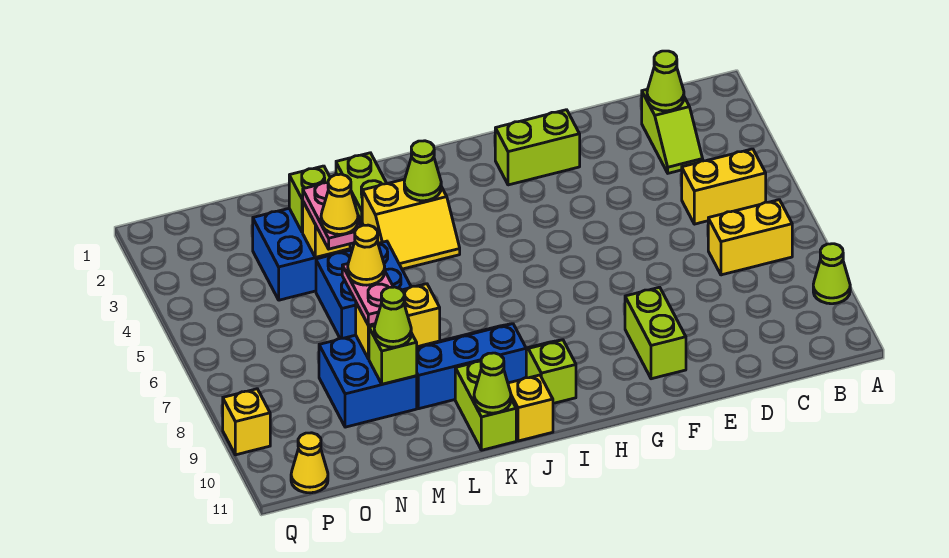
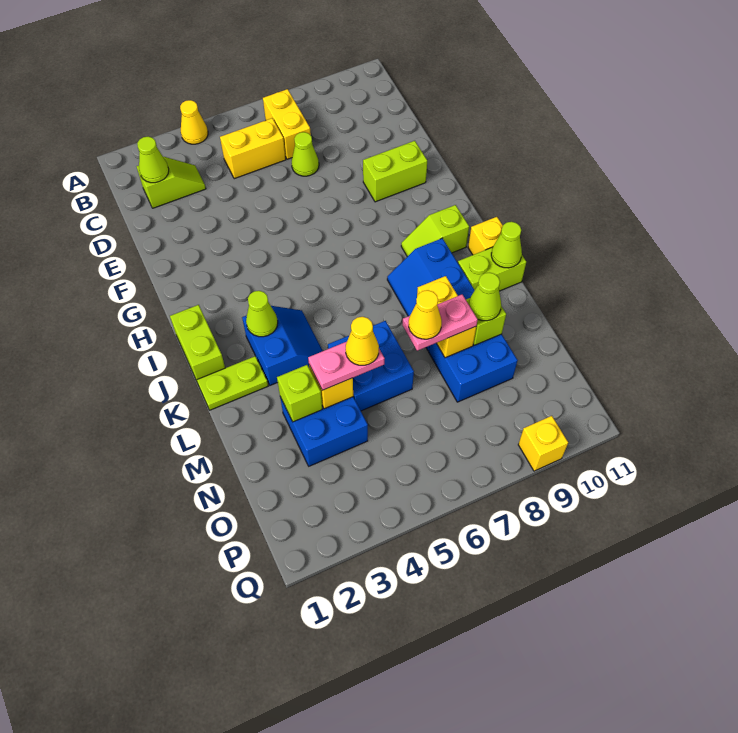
lime 1x1 cone [813,244,850,304] -> lime 1x1 cone moved to [292,132,319,176]
yellow 1x2 brick [682,149,766,224] -> yellow 1x2 brick turned to [220,118,286,179]
lime 1x2 brick [495,110,580,185] -> lime 1x2 brick moved to [170,305,225,381]
yellow 2x2 slope [362,179,460,269] -> blue 2x2 slope [242,306,323,385]
yellow 1x1 cone [291,433,328,493] -> yellow 1x1 cone moved to [180,100,208,144]

